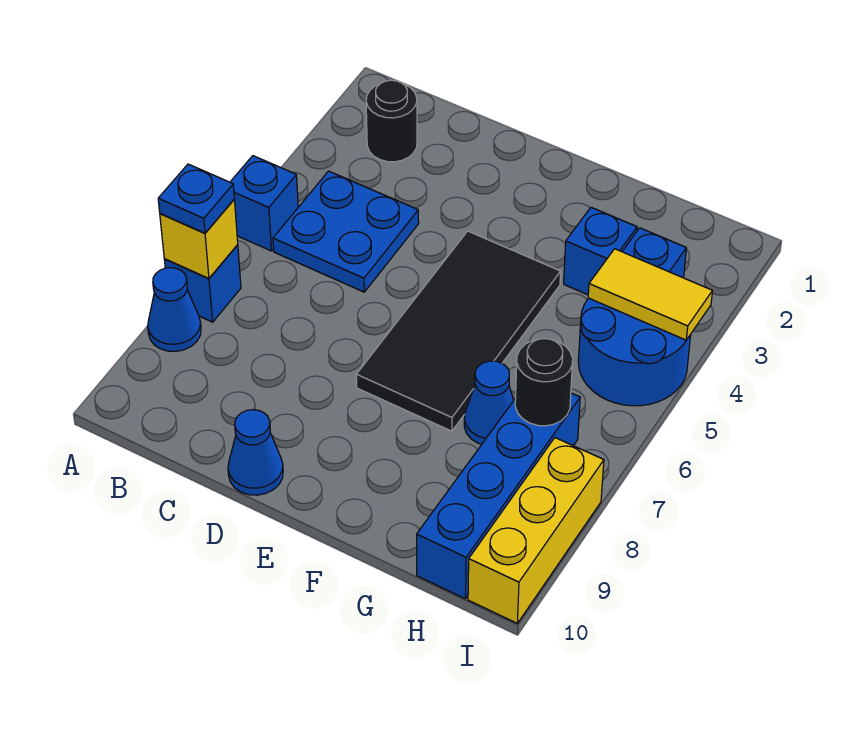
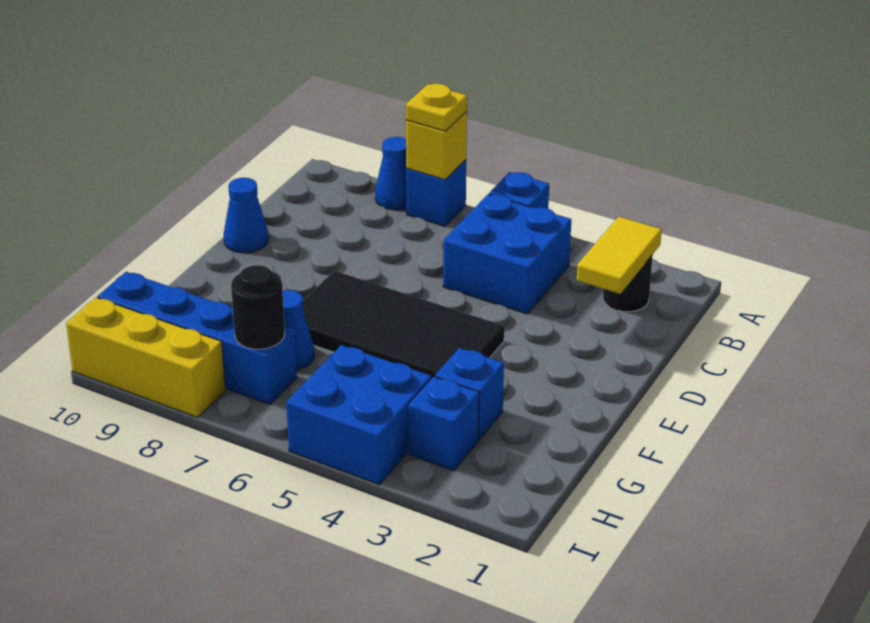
blue 1x1 plate [158,164,234,233] -> yellow 1x1 plate [406,84,467,131]
blue 2x2 plate [273,171,419,292] -> blue 2x2 brick [443,194,571,314]
blue 2x2 round brick [578,298,691,406] -> blue 2x2 brick [286,345,431,485]
yellow 1x2 tile [588,249,712,340] -> yellow 1x2 tile moved to [577,217,662,294]

